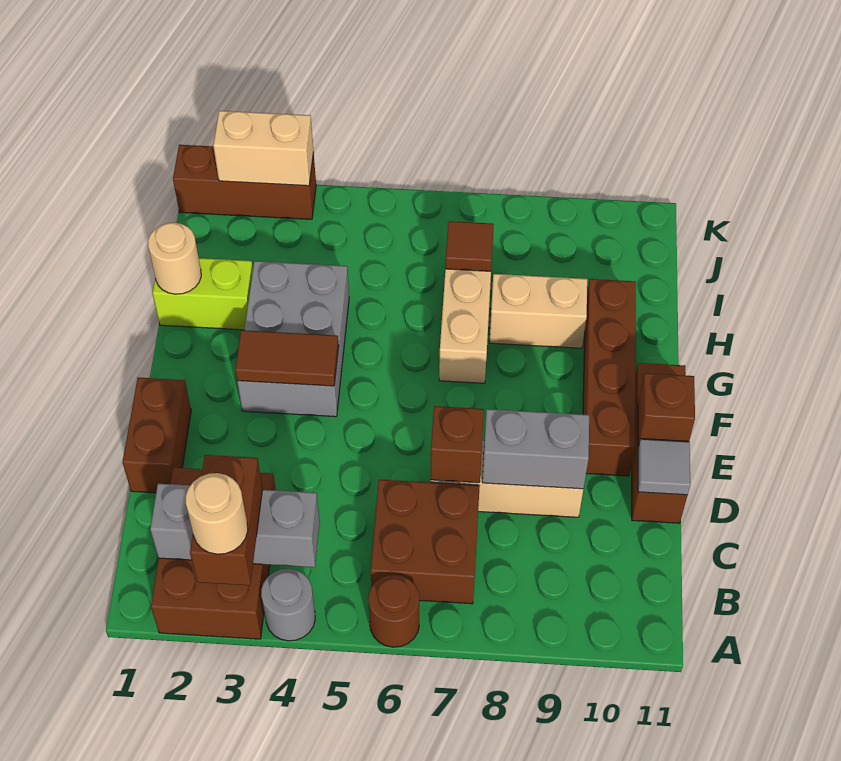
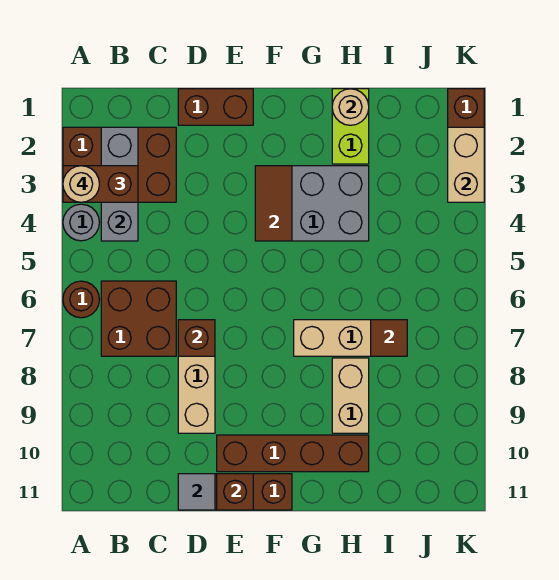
grey 1x2 brick [482,409,589,489] -> none

